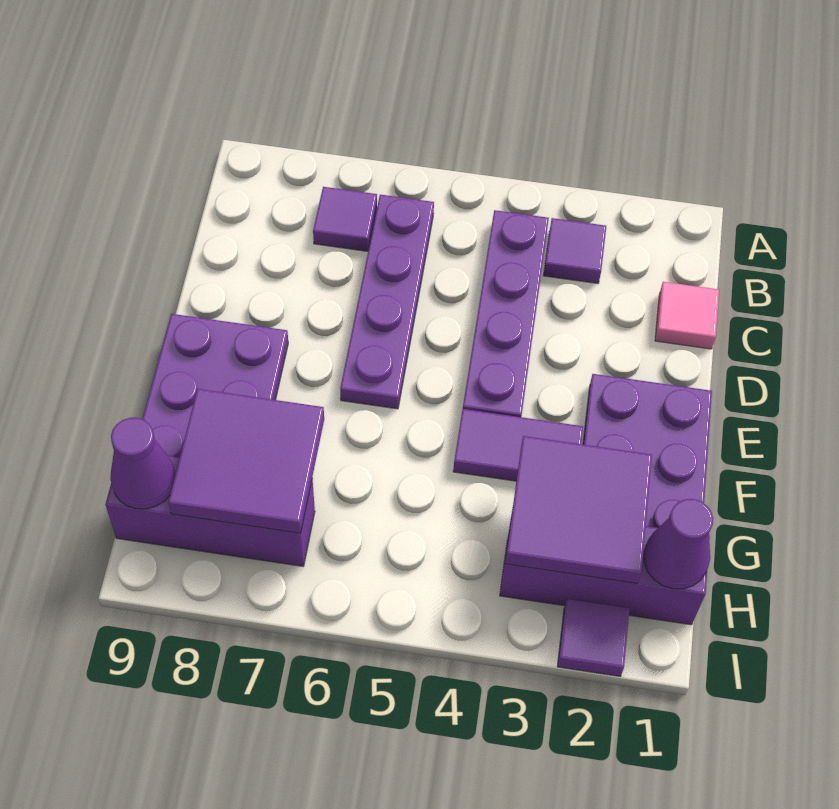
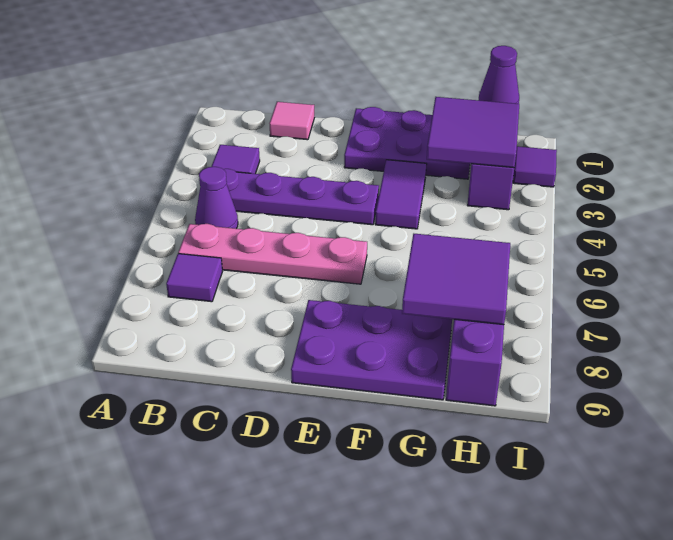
purple 1x4 plate [340,195,434,409] -> pink 1x4 plate [178,224,367,284]
purple 1x1 cone [110,418,175,509] -> purple 1x1 cone moved to [195,167,238,229]

